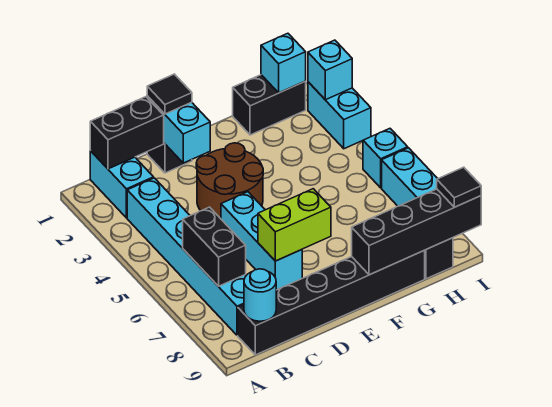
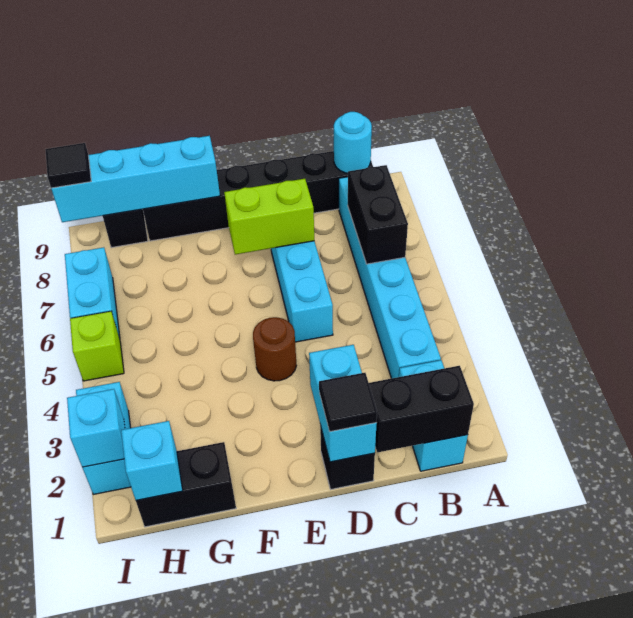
brown 2x2 round brick [196,143,263,219] -> brown 1x1 round brick [253,317,296,381]
black 1x4 brick [352,189,481,275] -> cyan 1x4 brick [51,136,220,222]
cyan 1x1 brick [363,129,408,188] -> lime 1x1 brick [70,311,124,381]

